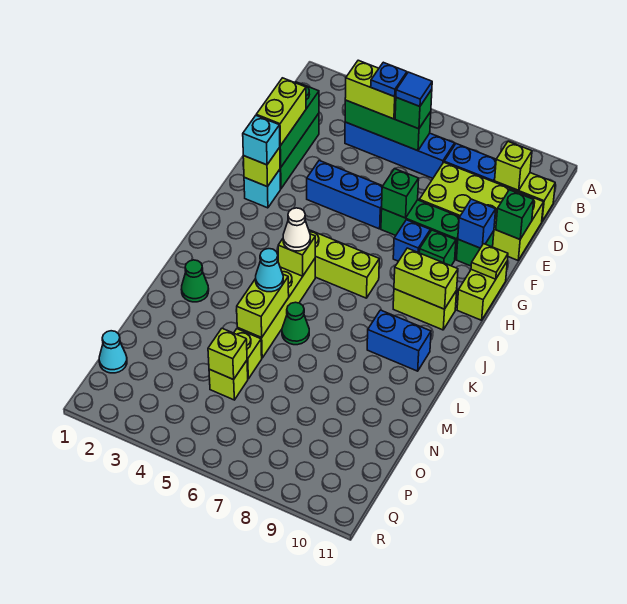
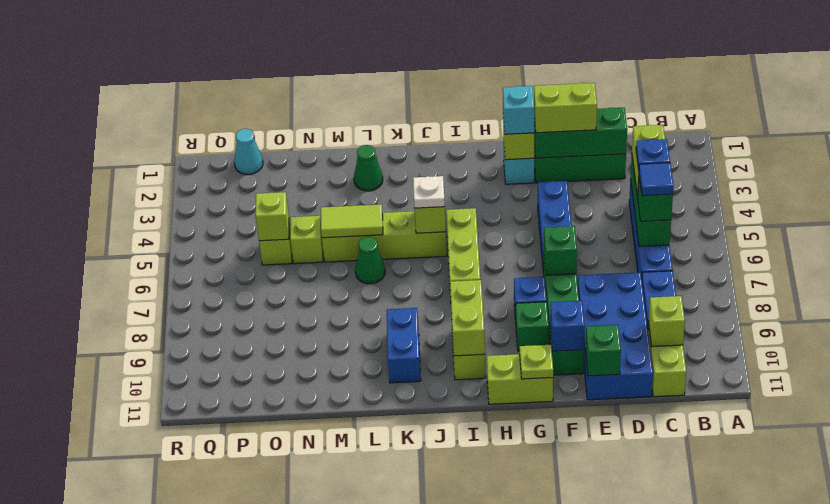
lime 2x4 brick [419,163,544,260] -> blue 2x4 brick [578,272,653,400]
white 1x1 cone [283,208,310,251] -> white 1x1 plate [413,176,445,208]
lime 1x2 brick [236,274,289,338] -> lime 1x2 tile [321,204,383,238]
cyan 1x1 cone [256,249,283,292] -> none

